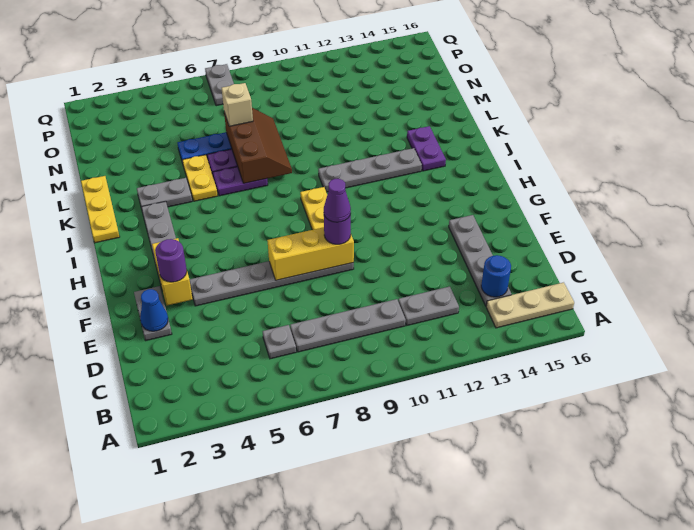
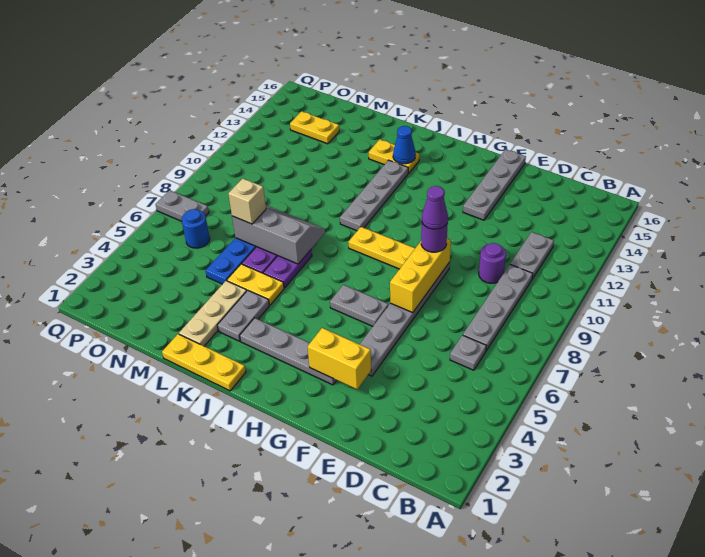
tan 1x3 plate [486,282,574,328] -> tan 1x3 plate moved to [179,281,247,346]
grey 1x4 plate [449,215,512,306] -> grey 1x4 plate turned to [463,149,526,220]
blue 1x1 round brick [481,255,511,297] -> blue 1x1 round brick moved to [181,209,210,248]
grey 1x2 plate [134,286,172,341] -> grey 1x2 plate moved to [330,285,388,326]
blue 1x1 cone [140,289,168,331] -> blue 1x1 cone moved to [393,126,416,164]
purple 1x1 round brick [155,239,187,282] -> purple 1x1 round brick moved to [479,243,506,283]
purple 1x2 plate [407,126,446,171] -> yellow 1x2 plate [369,139,420,173]
brown 2x3 slope [224,108,292,183] -> grey 2x3 slope [232,205,325,264]
none -> yellow 1x2 plate [290,111,339,144]

